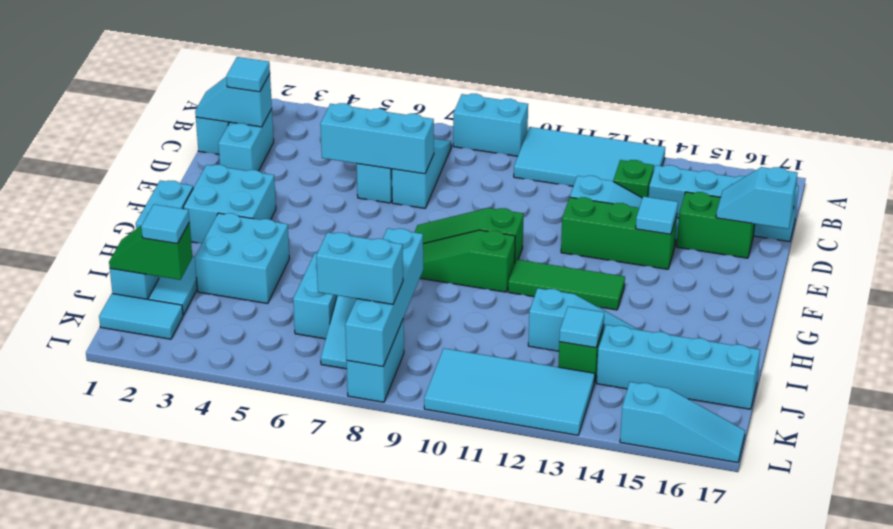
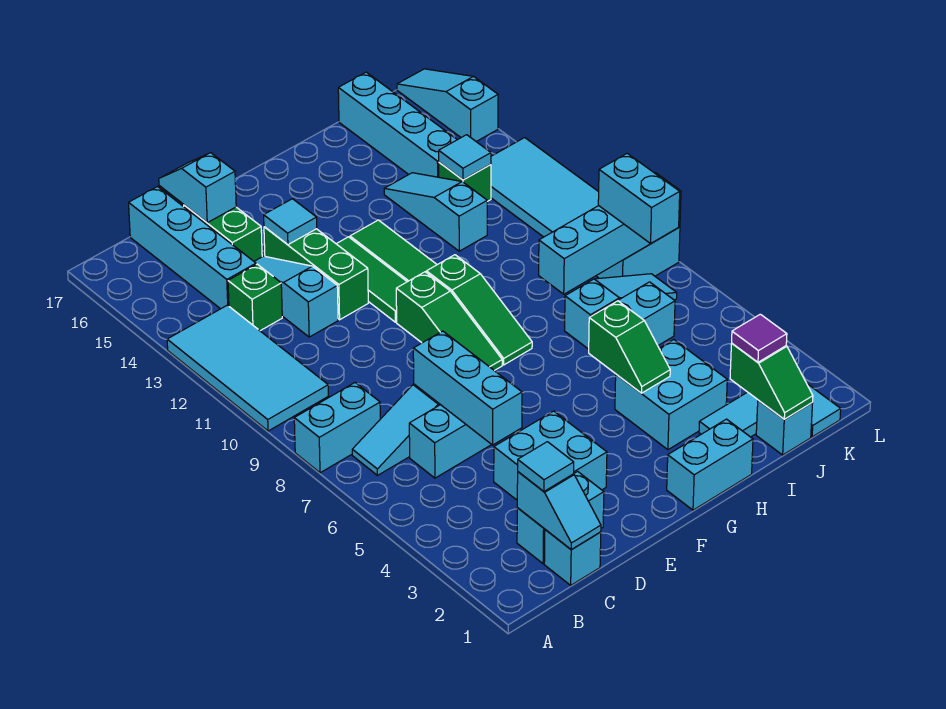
cyan 1x2 brick [453,94,528,156] -> cyan 1x2 brick turned to [294,383,380,473]
cyan 1x2 slope [716,167,797,229] -> cyan 1x2 slope turned to [159,153,236,223]
cyan 2x2 brick [183,165,276,244] -> cyan 2x2 brick moved to [494,411,607,500]
none -> green 1x3 tile [337,237,407,322]
none -> green 1x2 slope [589,301,670,393]
cyan 1x1 tile [141,204,189,244] -> purple 1x1 tile [732,314,787,362]

